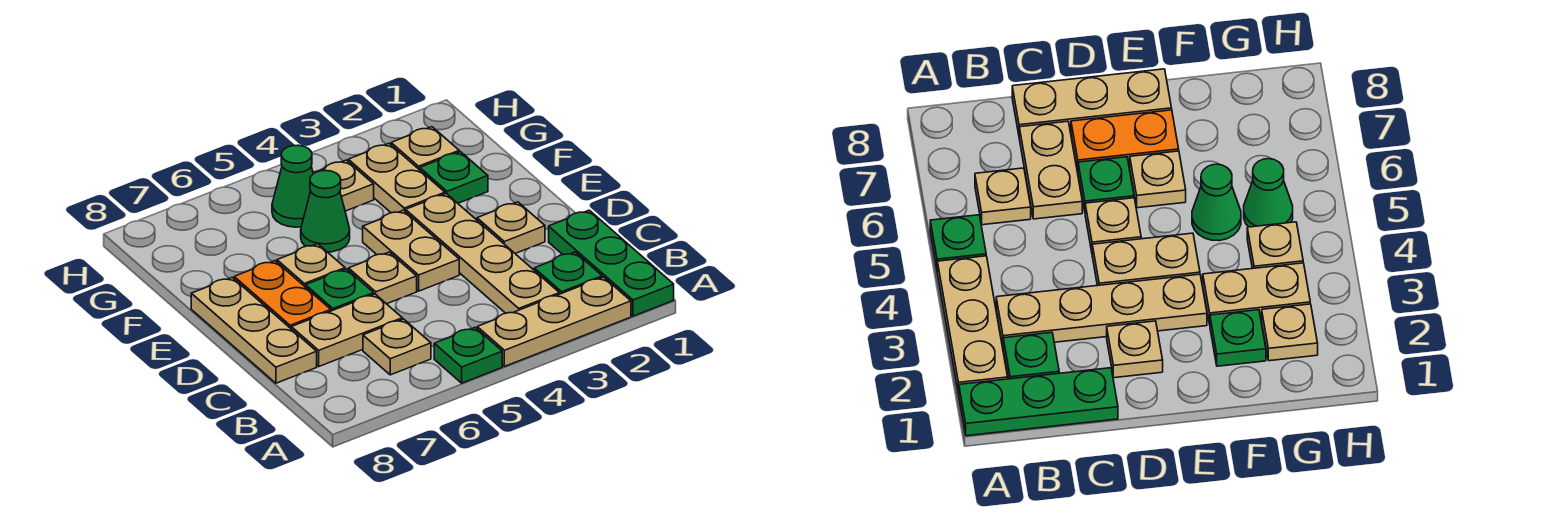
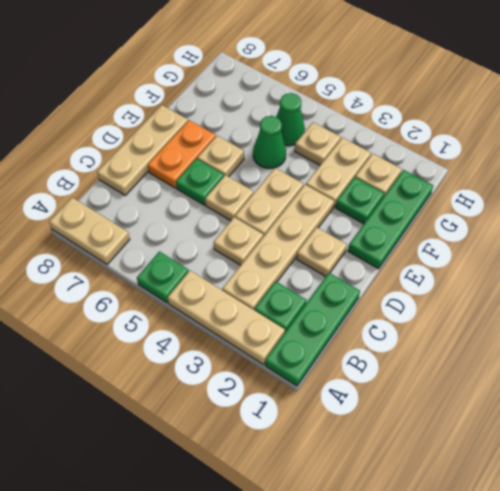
tan 1x1 plate [363,319,431,375] -> tan 1x1 plate moved to [214,217,263,265]
tan 1x2 plate [291,294,402,366] -> tan 1x2 plate moved to [49,198,130,264]
none -> green 1x3 plate [348,170,433,269]

